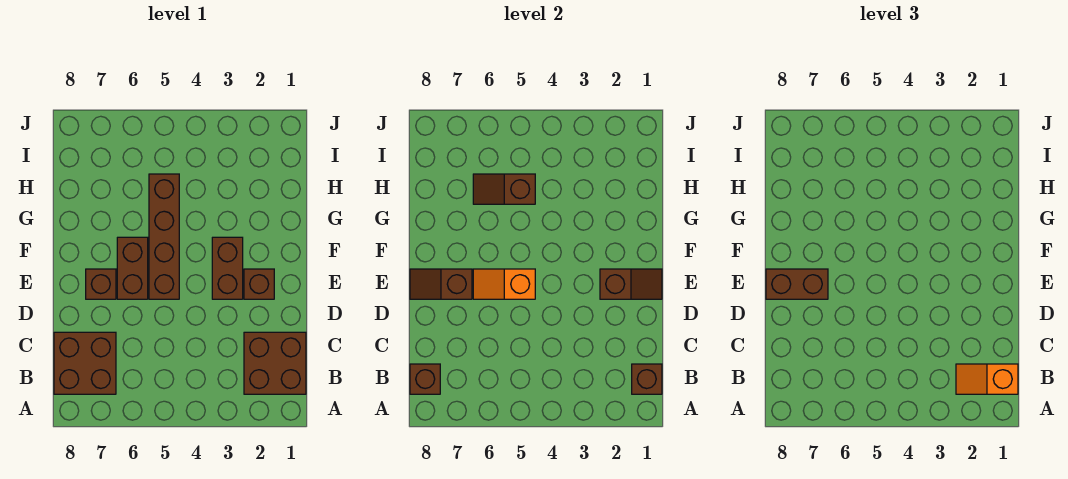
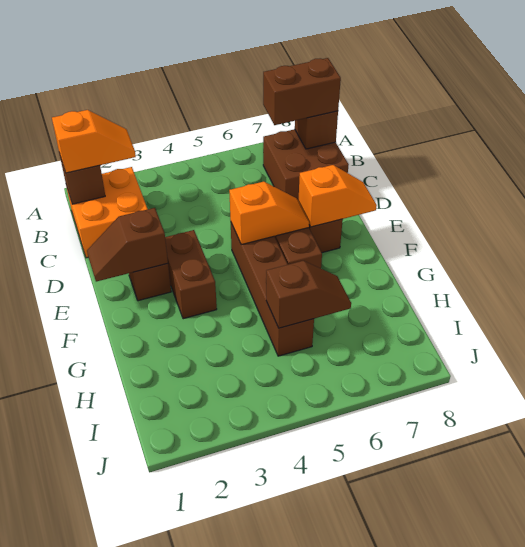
brown 2x2 brick [244,332,306,394] -> orange 2x2 brick [67,167,148,258]
brown 1x2 slope [410,269,472,299] -> orange 1x2 slope [299,165,377,227]
brown 1x2 brick [766,269,828,299] -> brown 1x2 brick moved to [263,58,341,125]

